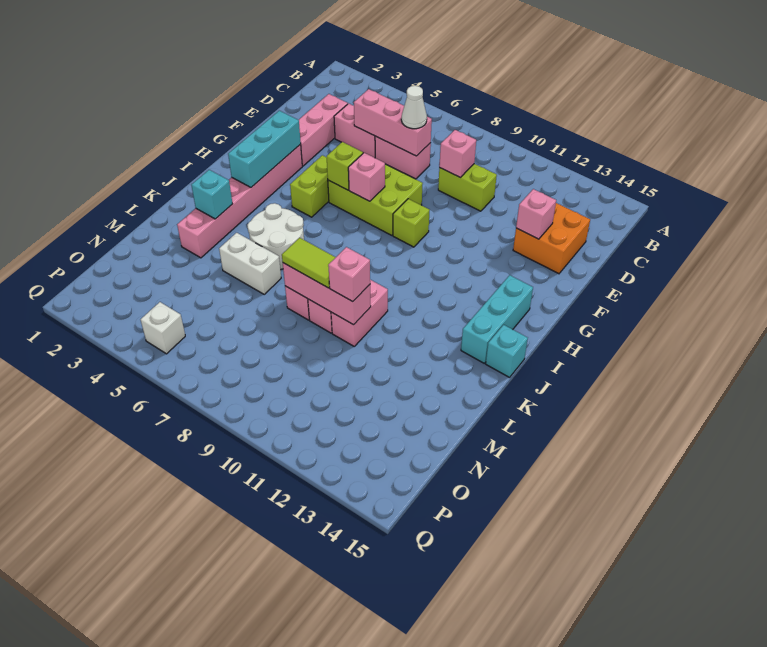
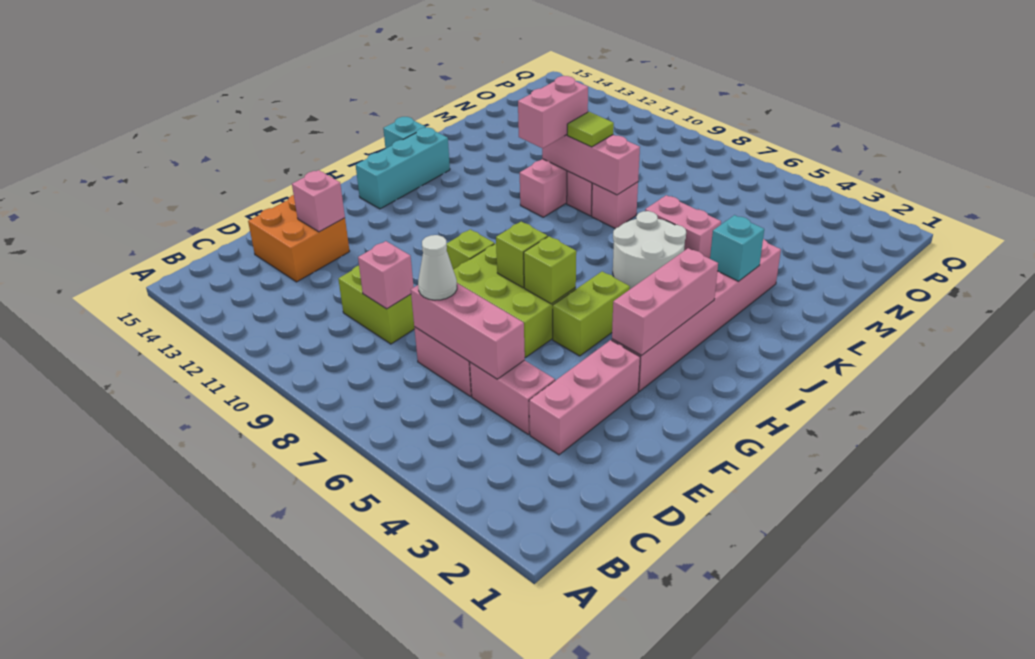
cyan 1x3 brick [228,111,301,187] -> pink 1x3 brick [612,248,718,356]
pink 1x1 brick [348,153,385,201] -> lime 1x1 brick [496,222,548,288]
white 1x2 brick [219,233,281,294] -> pink 1x2 brick [645,195,721,259]
lime 1x2 tile [282,238,336,288] -> lime 1x1 tile [567,112,614,147]
pink 1x1 brick [328,247,370,302] -> pink 1x2 brick [518,76,588,148]
white 1x1 brick [141,302,185,354] -> none

